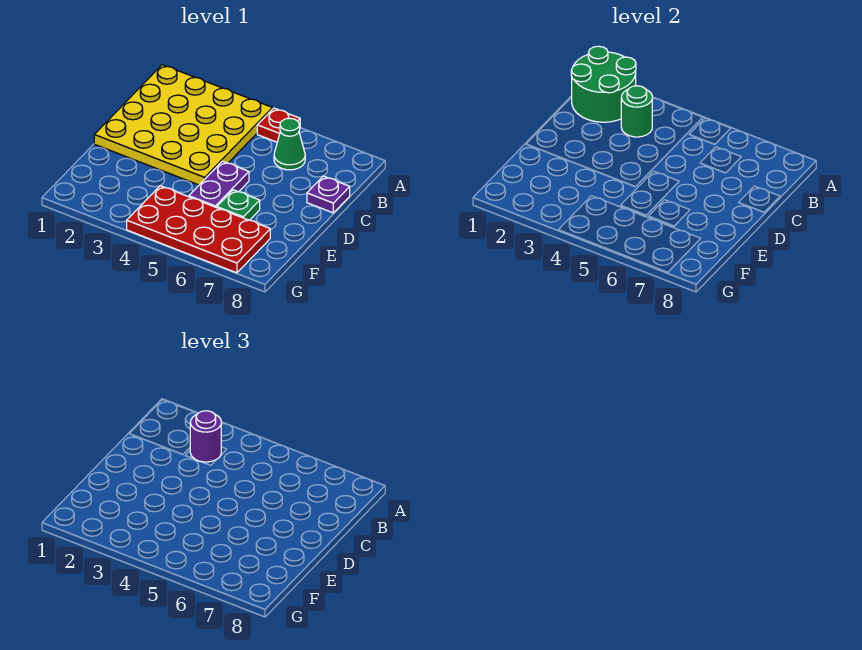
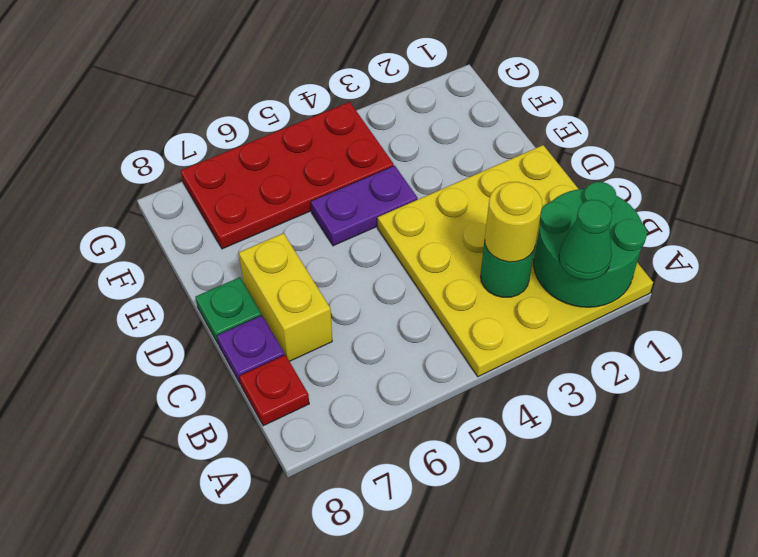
red 1x1 plate [257,108,300,142] -> red 1x1 plate moved to [240,355,309,426]
purple 1x1 round brick [190,411,221,462] -> yellow 1x1 round brick [485,182,542,262]
green 1x1 cone [274,118,305,170] -> green 1x1 cone moved to [559,200,612,280]
none -> yellow 1x2 brick [239,233,332,361]
purple 1x2 plate [189,161,249,207] -> purple 1x2 plate turned to [311,166,418,246]
green 1x1 plate [217,190,260,220] -> green 1x1 plate moved to [196,277,261,344]

